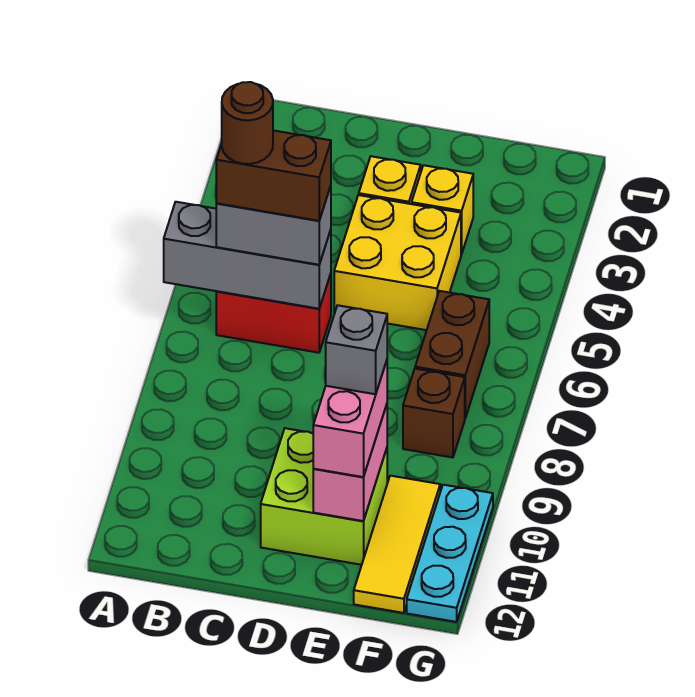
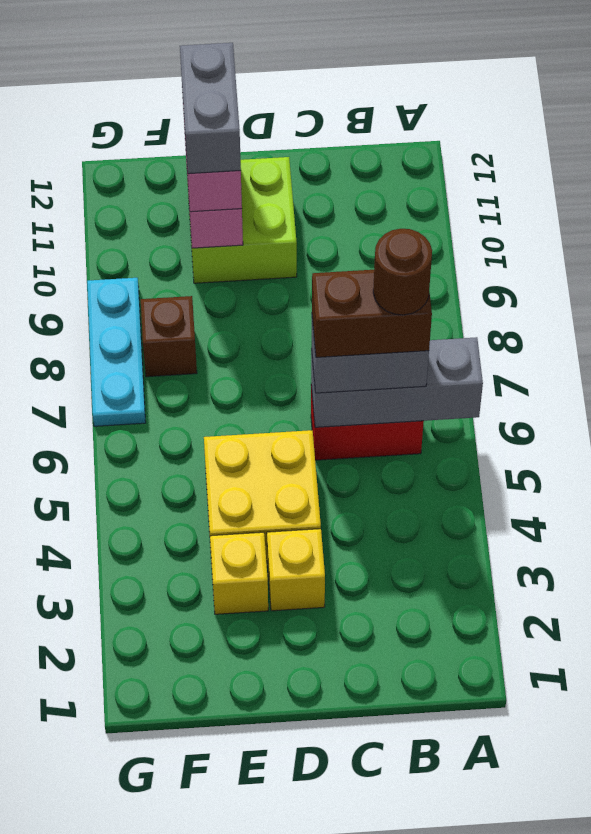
grey 1x1 brick [326,305,387,394] -> grey 1x2 brick [180,43,241,174]
brown 1x2 brick [415,291,489,418] -> none
yellow 1x3 tile [354,476,440,613] -> none
cyan 1x3 plate [407,485,493,622] -> cyan 1x3 plate moved to [87,278,146,426]

